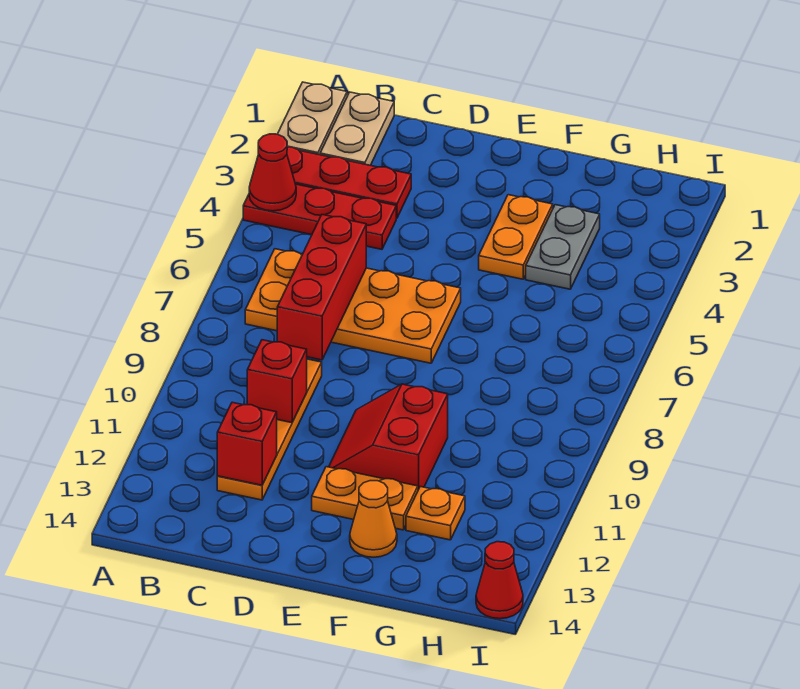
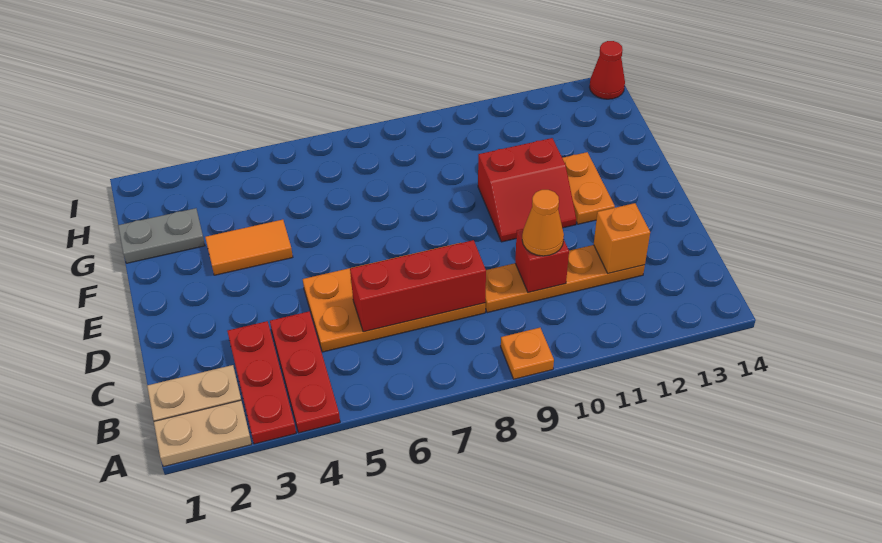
red 1x1 cone [249,134,296,211] -> none
orange 2x4 plate [245,249,461,363] -> orange 2x4 plate turned to [303,243,485,352]
red 1x1 brick [217,402,277,485] -> orange 1x1 brick [594,203,650,273]
orange 1x2 plate [479,195,553,279] -> orange 1x2 tile [205,220,293,275]
orange 1x1 cone [350,481,397,557] -> orange 1x1 cone moved to [522,190,564,256]
grey 1x2 plate [526,205,600,289] -> grey 1x2 plate moved to [118,208,205,263]
orange 1x1 plate [406,487,465,540] -> orange 1x1 plate moved to [501,328,554,379]

